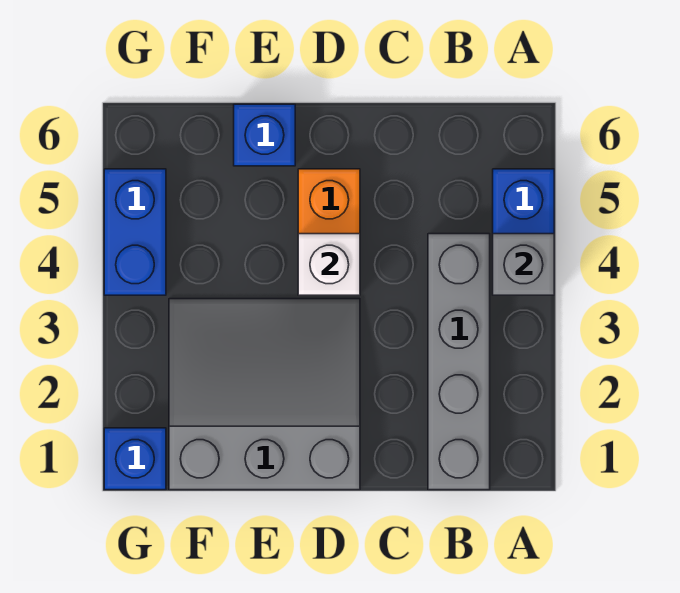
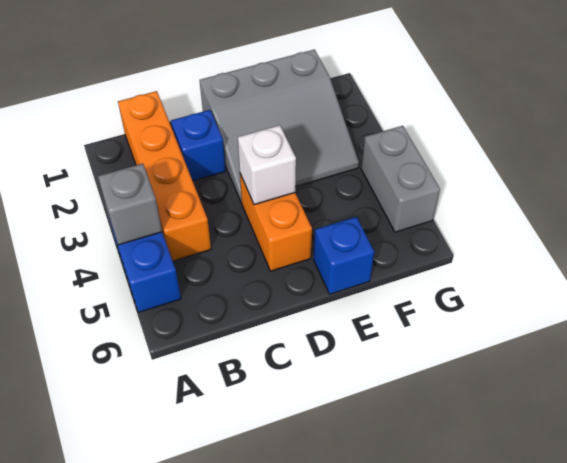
grey 1x4 brick [428,234,490,490] -> orange 1x4 brick [118,91,211,261]
blue 1x1 brick [104,428,166,490] -> blue 1x1 brick moved to [171,110,226,181]
blue 1x2 brick [104,169,166,295] -> grey 1x2 brick [361,126,440,232]

